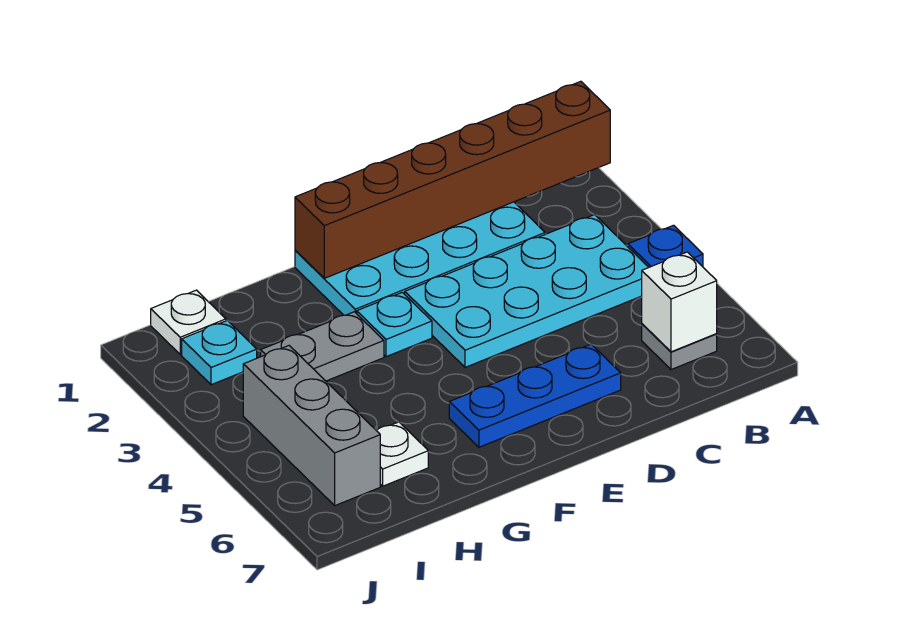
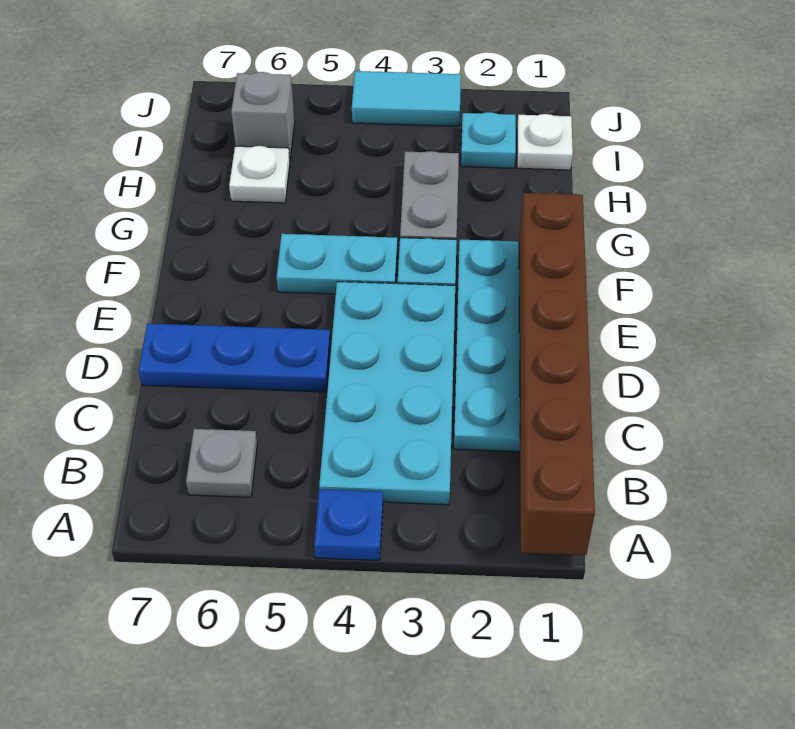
white 1x1 brick [642,252,717,352] -> none
blue 1x3 plate [449,344,621,447] -> blue 1x3 plate turned to [139,323,331,392]
none -> cyan 1x2 plate [277,234,397,294]
grey 1x3 brick [243,346,380,506] -> grey 1x1 brick [231,72,295,159]
none -> cyan 1x2 tile [352,71,461,126]

